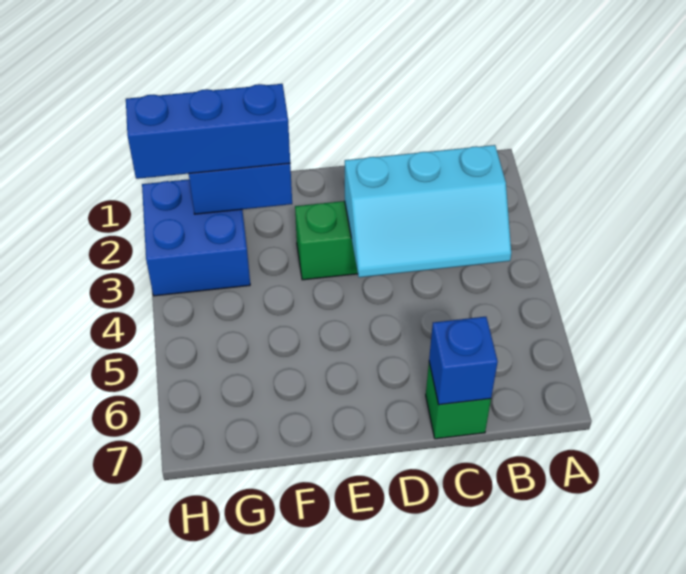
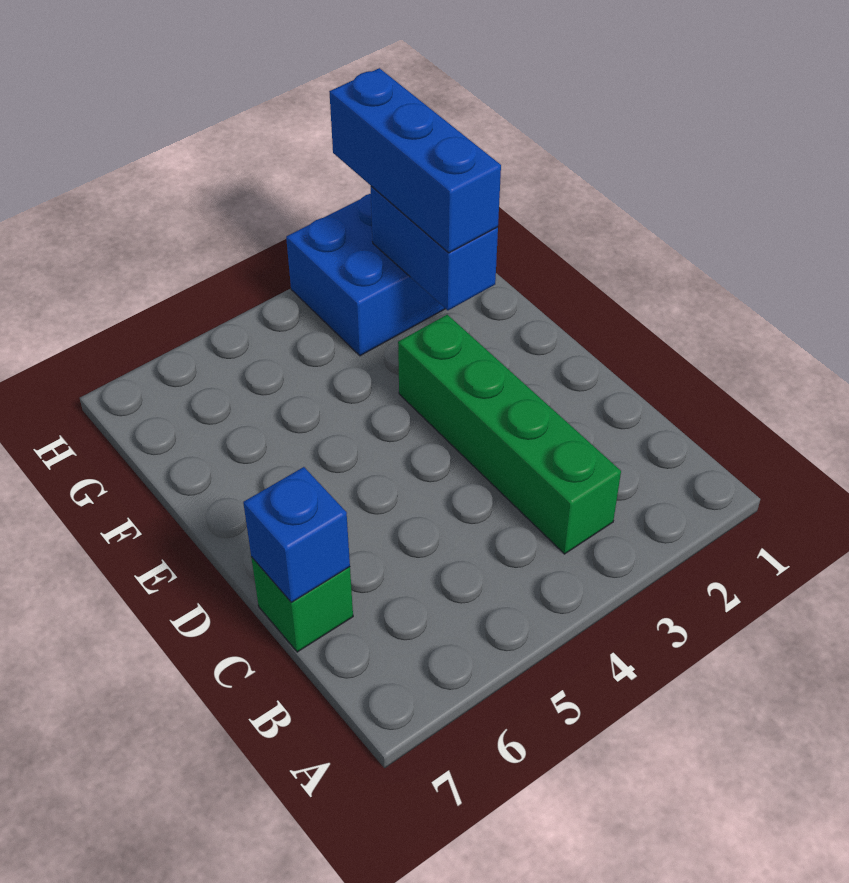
cyan 2x3 slope [345,145,511,277] -> none

